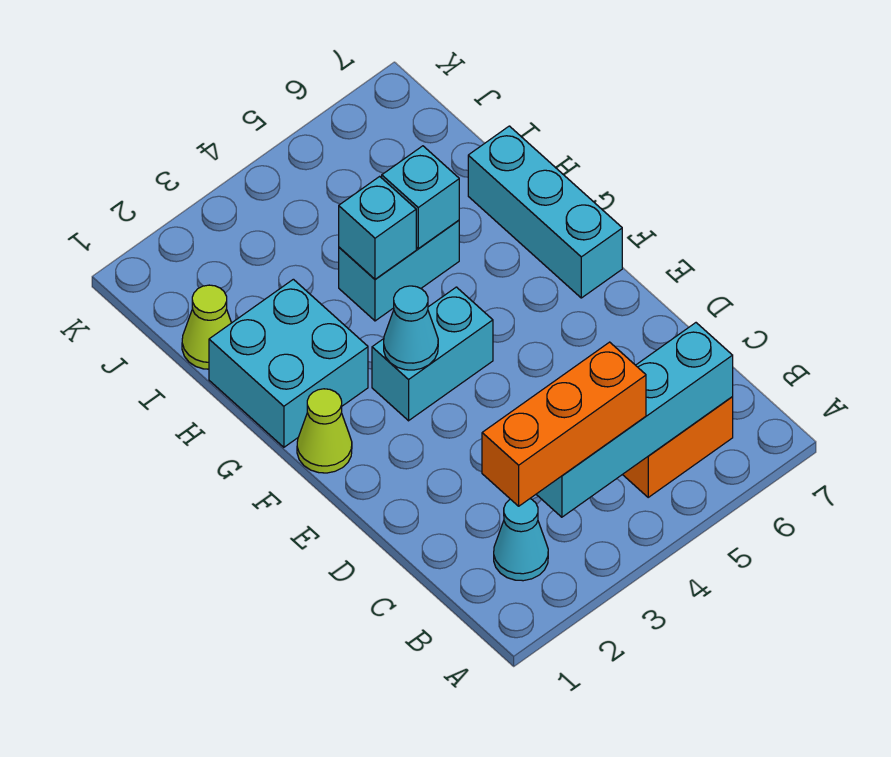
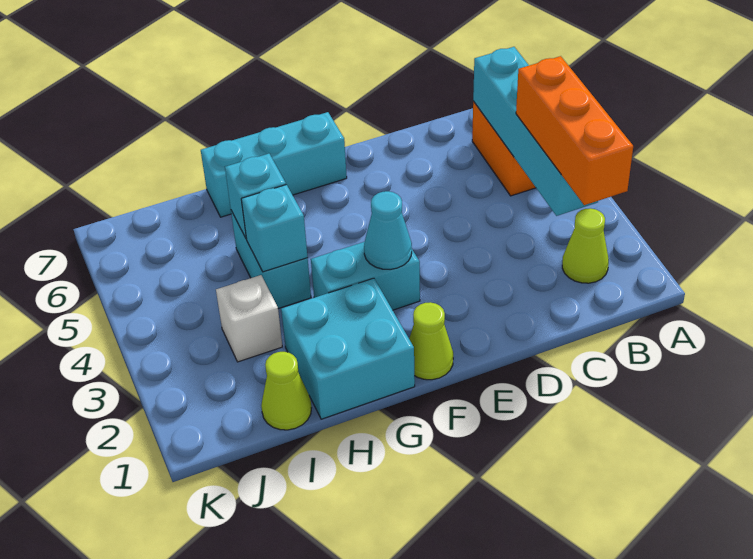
cyan 1x1 cone [494,499,548,581] -> lime 1x1 cone [562,208,609,283]
cyan 1x2 brick [372,287,493,421] -> cyan 1x2 brick turned to [311,242,420,310]
none -> white 1x1 brick [216,275,282,362]

